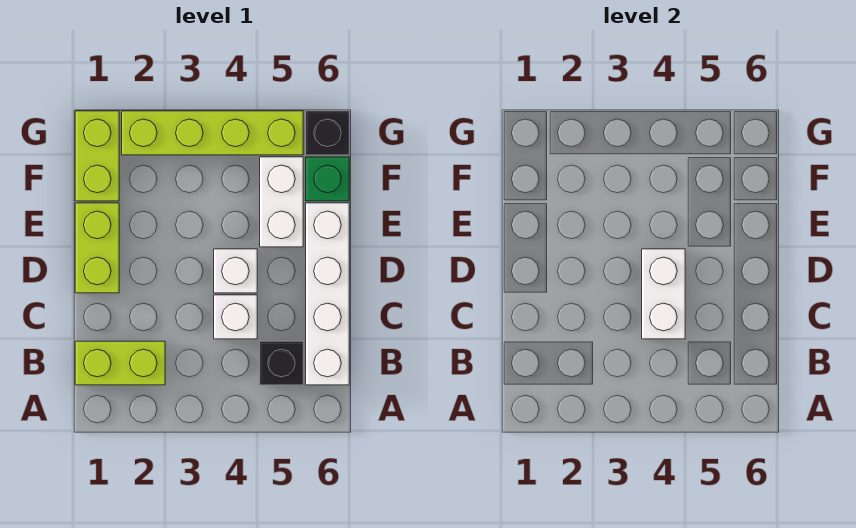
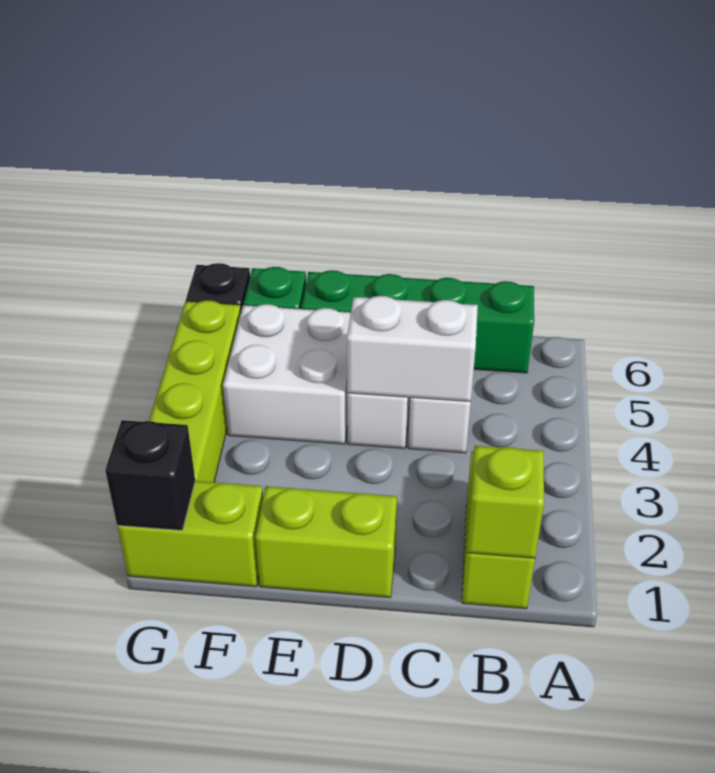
none -> lime 1x1 brick [467,446,544,558]
black 1x1 brick [260,341,303,385] -> black 1x1 brick moved to [105,420,195,530]
white 1x4 brick [306,203,349,385] -> green 1x4 brick [301,270,534,373]
white 1x2 brick [260,157,303,247] -> white 2x2 brick [223,304,351,444]

